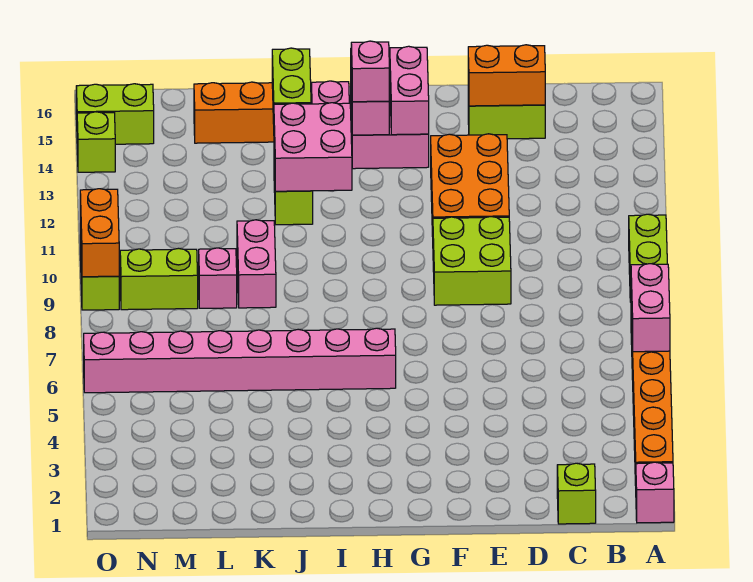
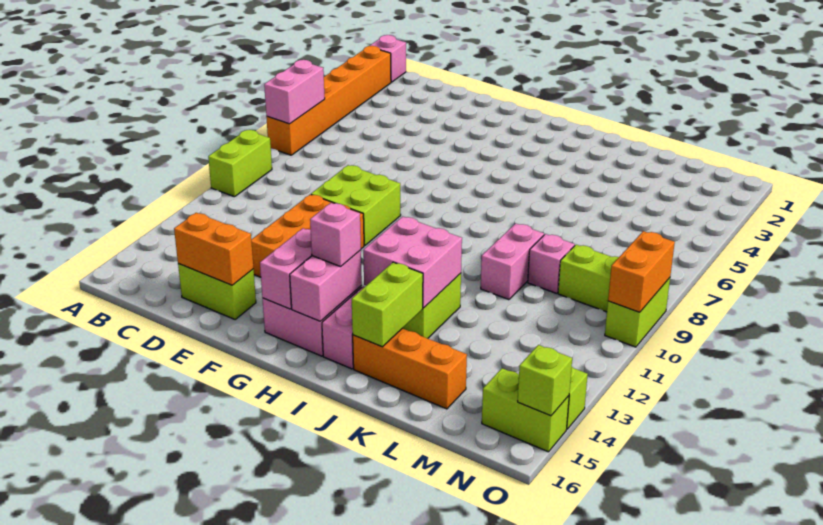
lime 1x1 brick [557,463,596,524] -> lime 1x1 brick moved to [518,345,572,416]
pink 1x8 brick [84,328,396,393] -> none

